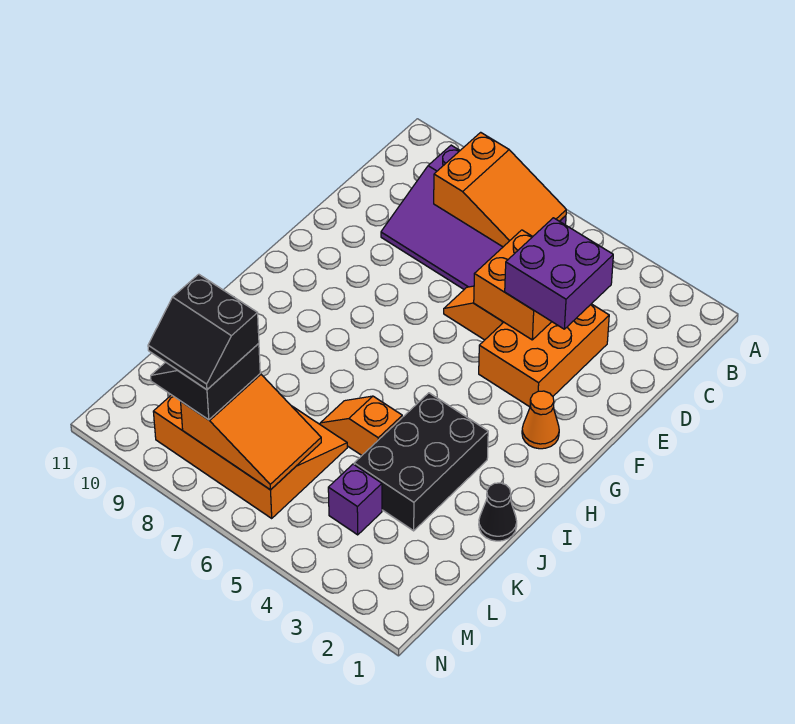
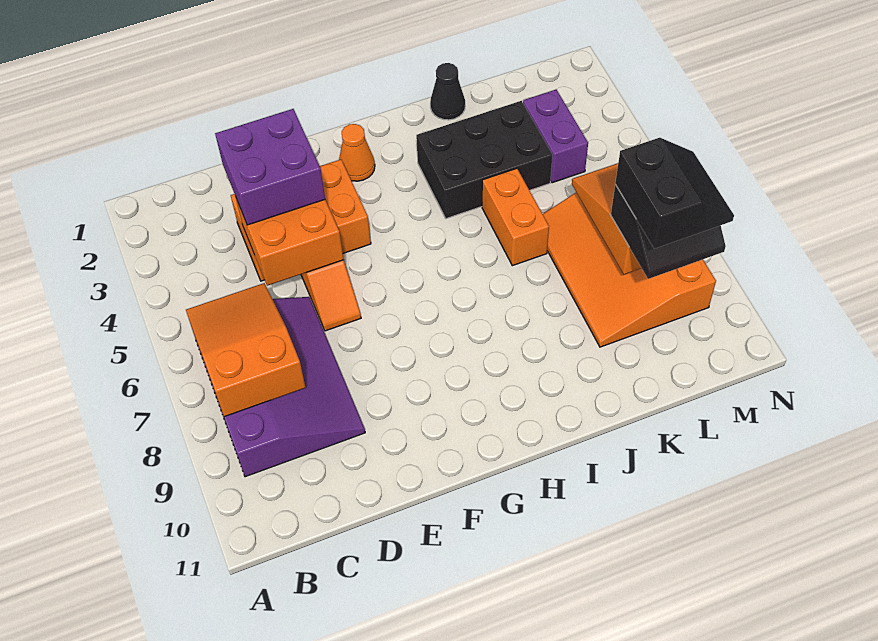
orange 1x2 slope [320,396,402,455] -> orange 1x2 brick [482,168,549,266]
purple 1x1 brick [328,464,382,535] -> purple 1x2 brick [523,89,588,183]

